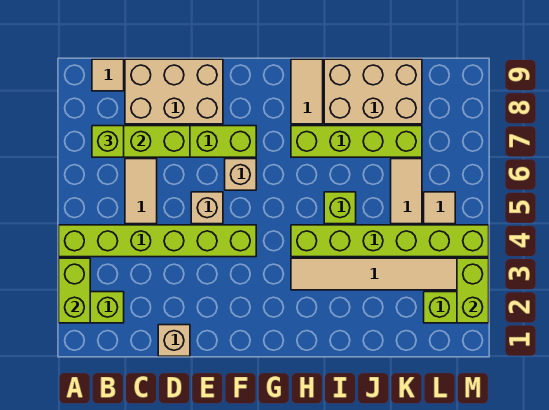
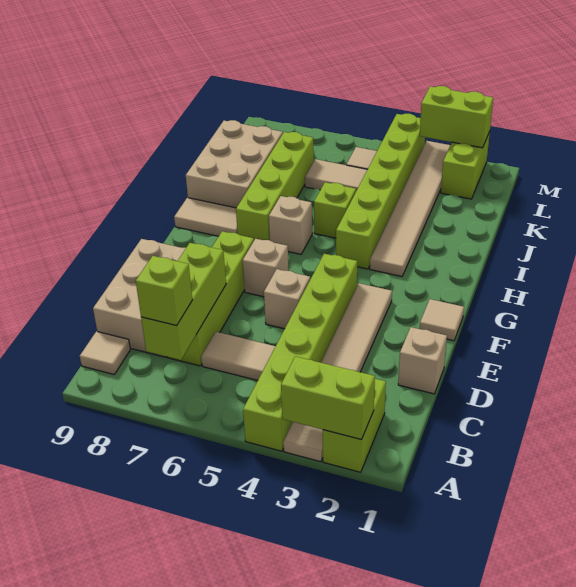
none -> tan 1x6 tile [283,283,392,462]
none -> tan 1x1 tile [420,299,464,341]
none -> tan 1x1 brick [269,196,312,254]

